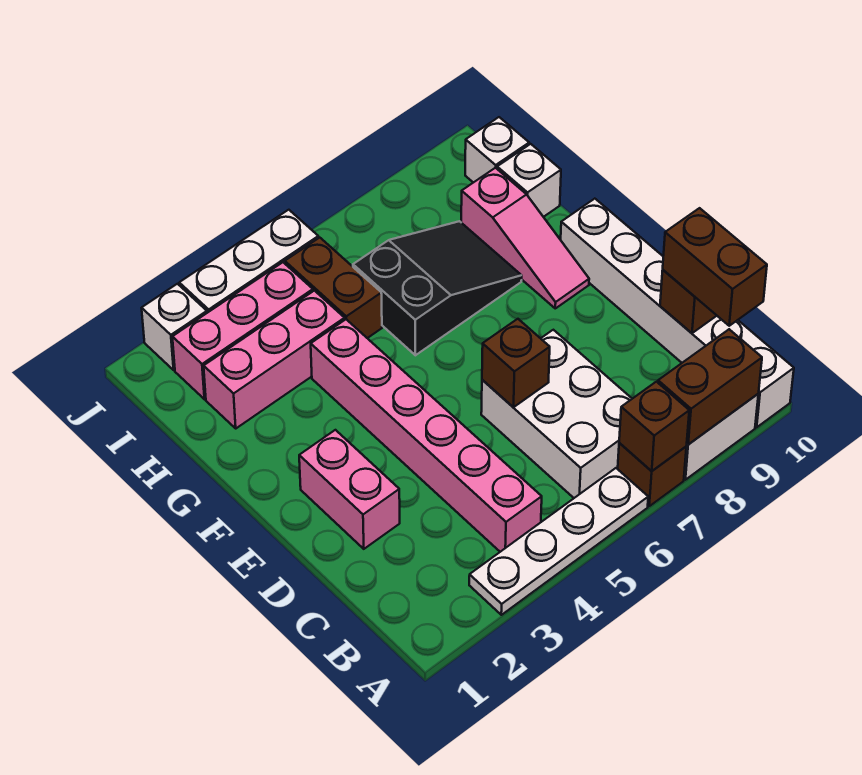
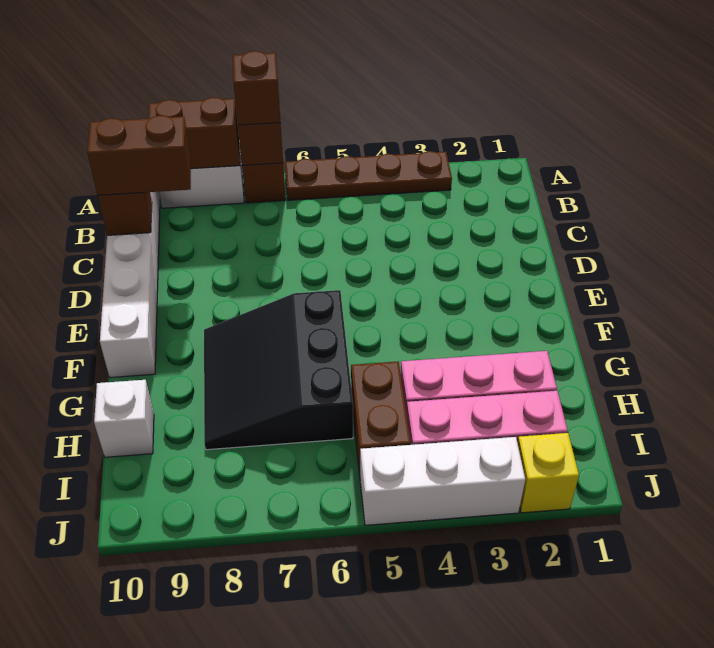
white 1x4 plate [469,468,648,615] -> brown 1x4 plate [285,151,452,200]
pink 1x6 brick [311,319,542,552] -> none
white 2x3 brick [481,330,632,498] -> none
brown 1x2 brick [663,208,767,326] -> brown 1x2 brick turned to [87,115,191,195]
pink 1x2 brick [299,430,400,549] -> none
brown 1x1 brick [482,319,550,407] -> brown 1x1 brick moved to [233,51,281,125]
pink 1x3 slope [461,168,589,308] -> none
black 2x3 slope [353,221,522,355] -> black 3x3 slope [204,290,353,450]
white 1x1 brick [465,117,529,183] -> none
white 1x1 brick [142,284,207,370] -> yellow 1x1 brick [517,433,579,513]

